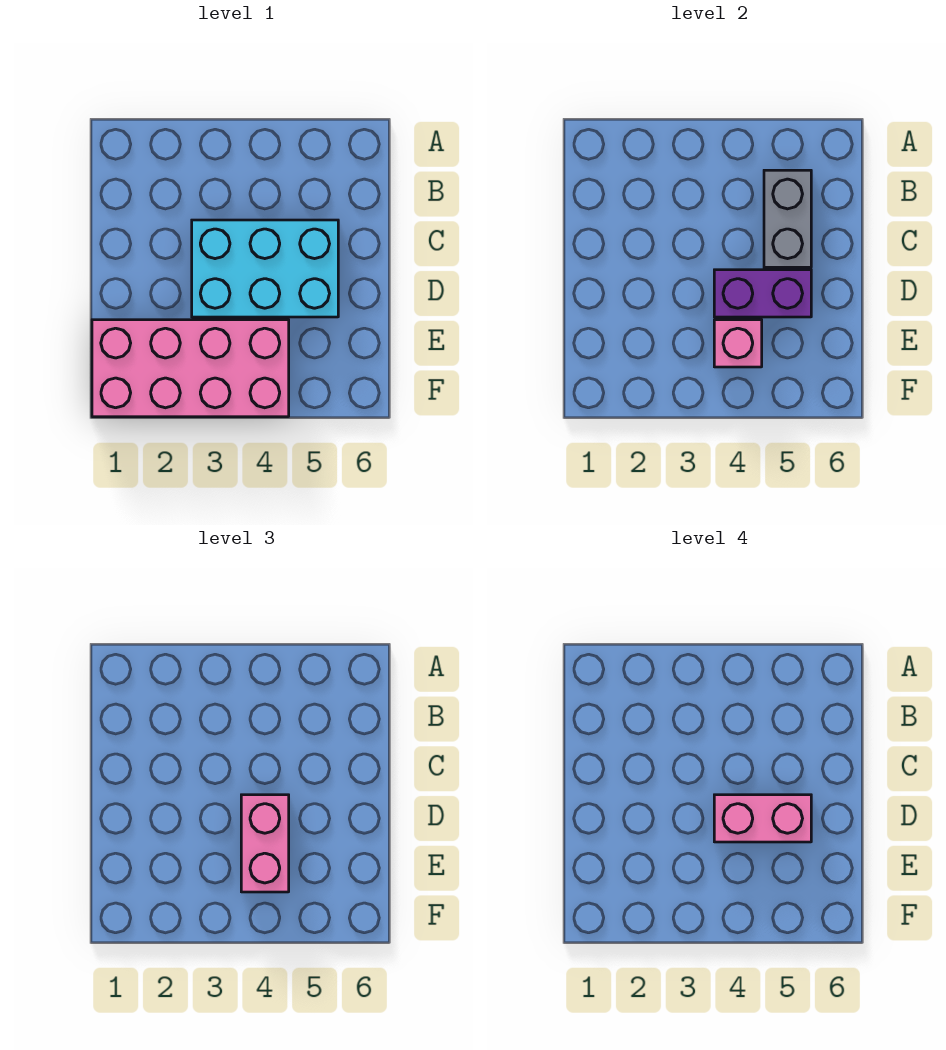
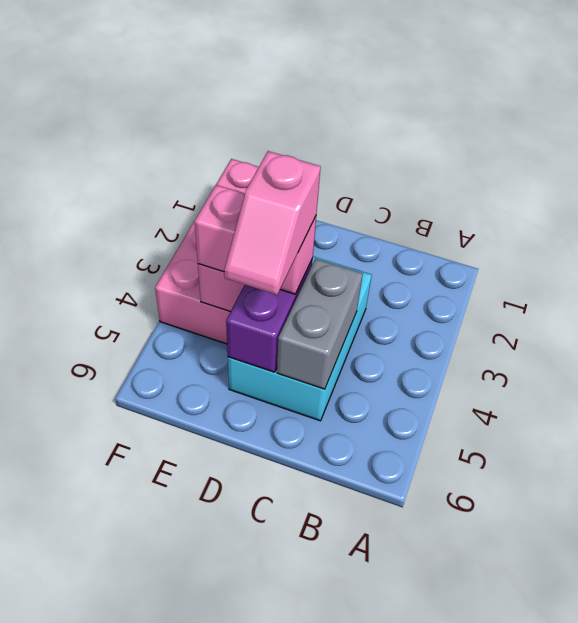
grey 1x2 brick [764,170,811,267] -> grey 1x2 brick turned to [277,259,363,389]
pink 1x2 brick [714,795,811,842] -> pink 1x2 slope [224,151,321,295]

